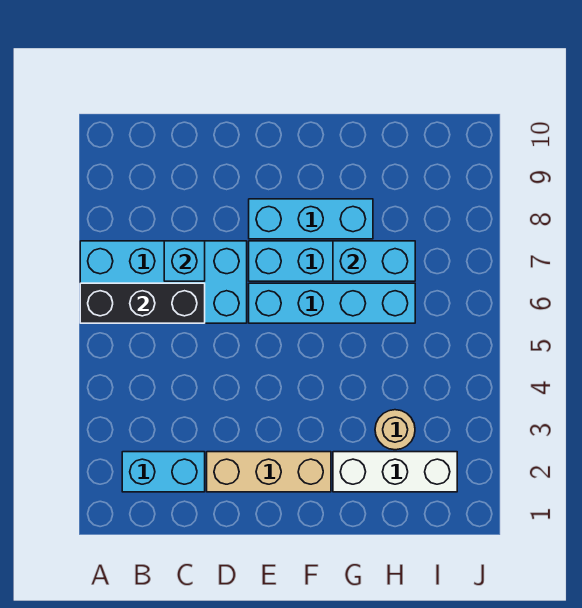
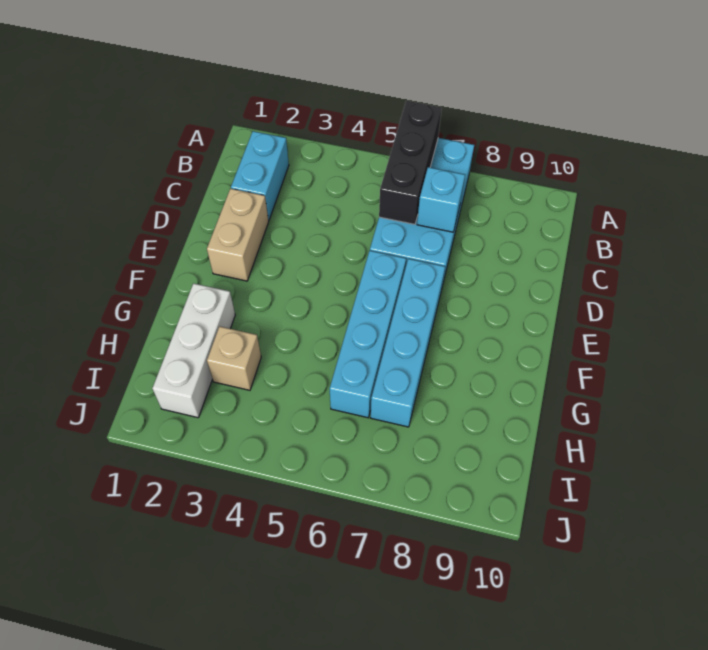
tan 1x3 brick [207,452,331,492] -> tan 1x2 brick [207,189,269,281]
cyan 1x3 brick [249,199,373,239] -> none
cyan 1x2 brick [333,241,415,281] -> none
tan 1x1 round brick [375,410,415,450] -> tan 1x1 brick [207,326,261,390]

